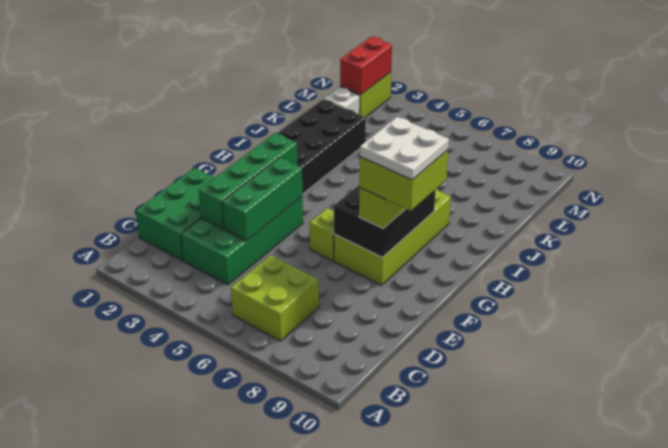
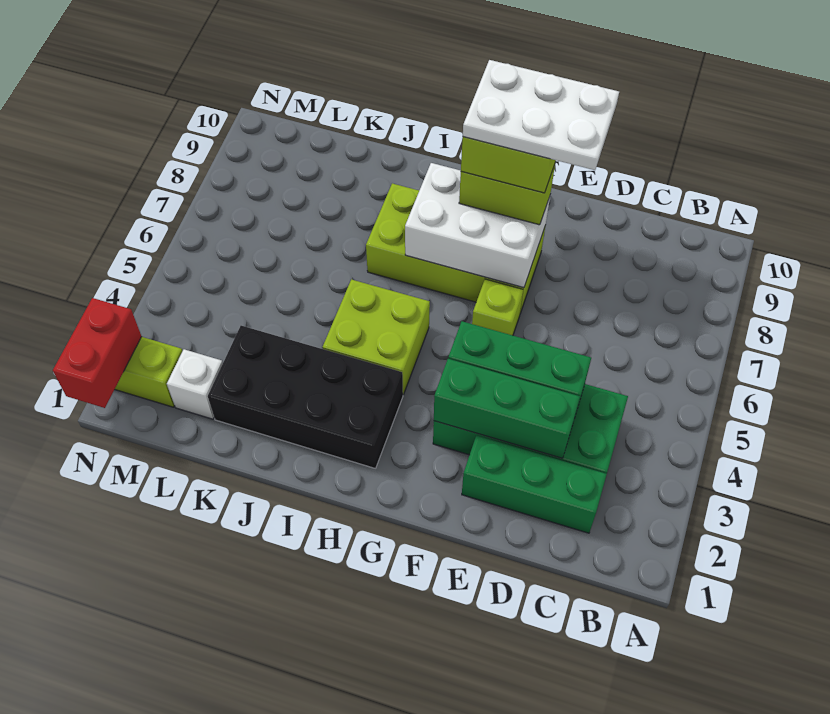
lime 2x2 brick [231,255,319,341] -> lime 2x2 brick moved to [322,279,430,395]
green 2x3 brick [136,168,215,260] -> green 1x3 brick [462,435,607,533]
green 1x4 brick [199,133,297,229] -> green 1x3 brick [434,359,580,458]
black 2x3 brick [334,185,435,257] -> white 2x3 brick [405,163,550,288]
white 2x2 plate [360,117,449,180] -> white 2x3 plate [463,60,619,170]
red 1x2 brick [340,37,392,94] -> red 1x2 brick turned to [53,298,142,408]

